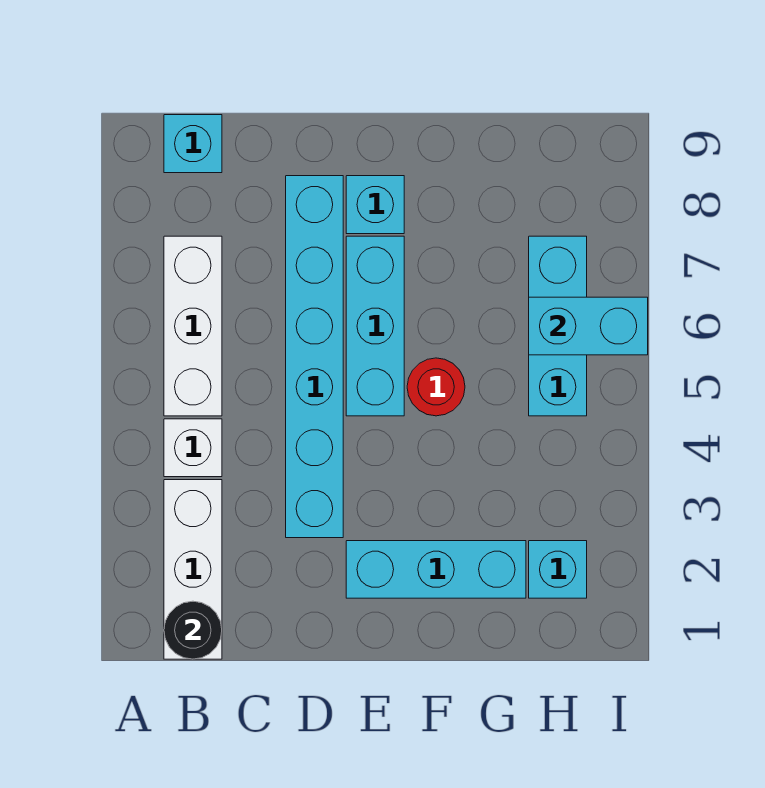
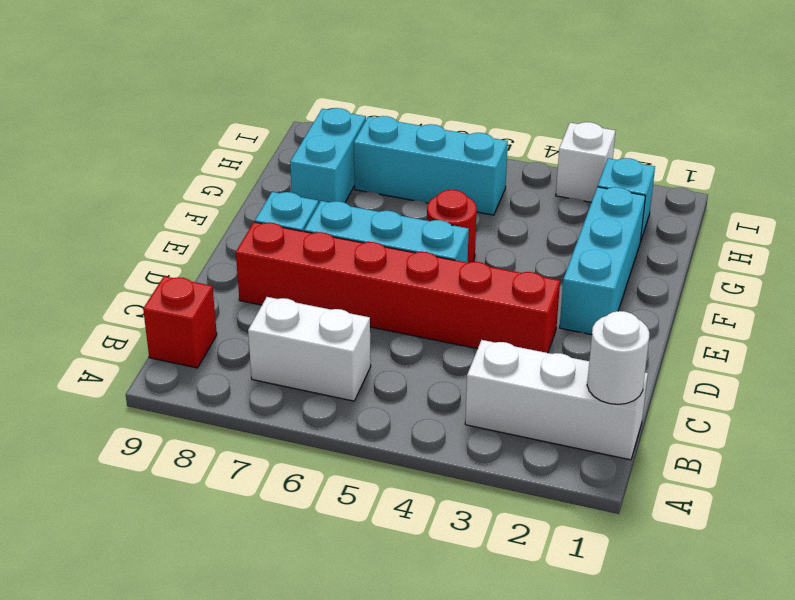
black 1x1 round brick [164,601,222,659] -> white 1x1 round brick [587,311,649,404]
white 1x1 brick [164,419,222,477] -> white 1x1 brick moved to [556,122,615,202]
white 1x3 brick [164,236,222,416] -> white 1x2 brick [248,297,371,401]
cyan 1x1 brick [164,115,222,173] -> red 1x1 brick [143,276,217,368]
cyan 1x6 brick [286,176,343,538] -> red 1x6 brick [236,222,560,353]
cyan 1x2 brick [529,297,648,355] -> cyan 1x2 brick moved to [290,108,366,203]

